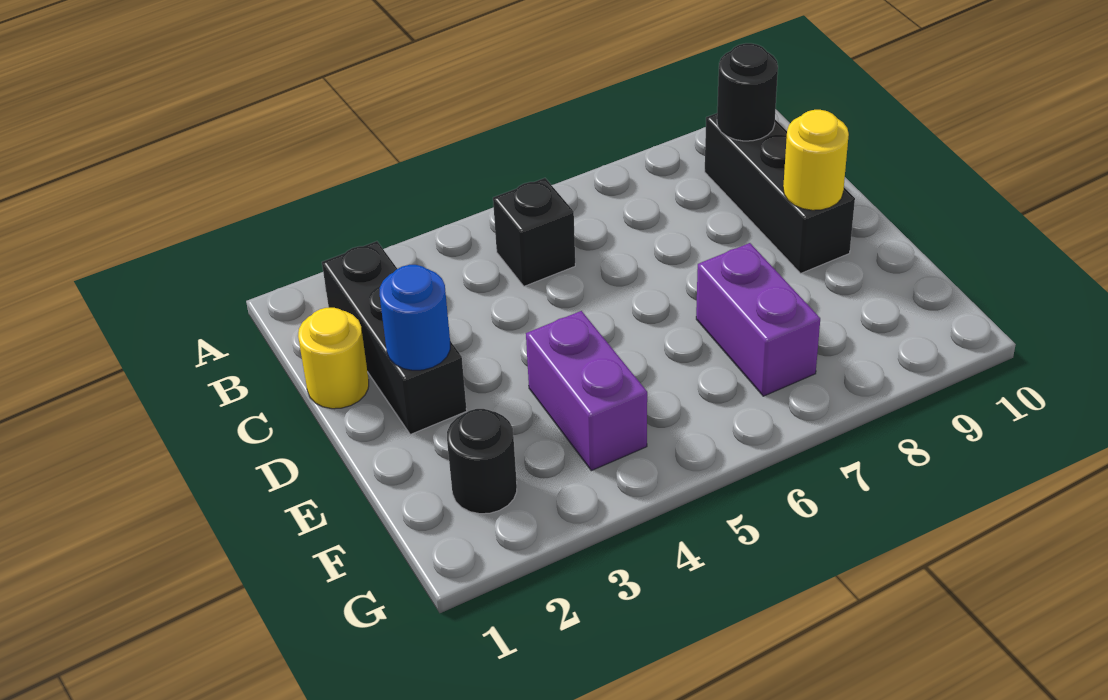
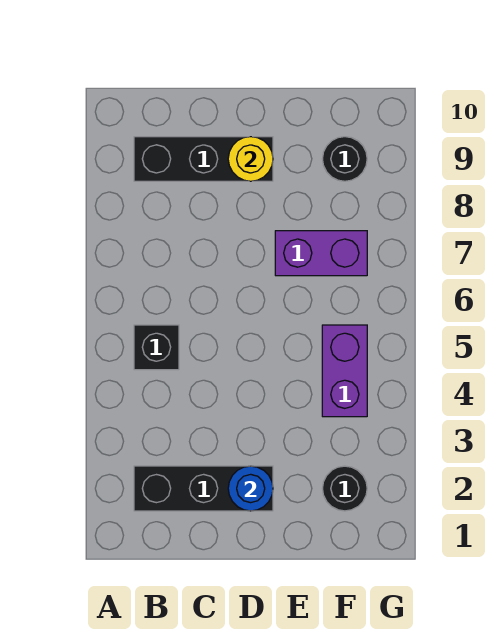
black 1x1 round brick [717,43,778,141] -> black 1x1 round brick moved to [322,137,367,181]
yellow 1x1 round brick [298,308,369,409] -> none
purple 1x2 brick [526,311,647,471] -> purple 1x2 brick turned to [322,325,367,417]

